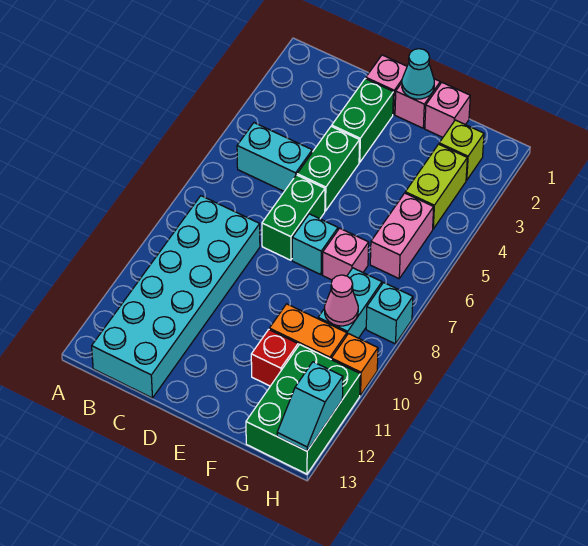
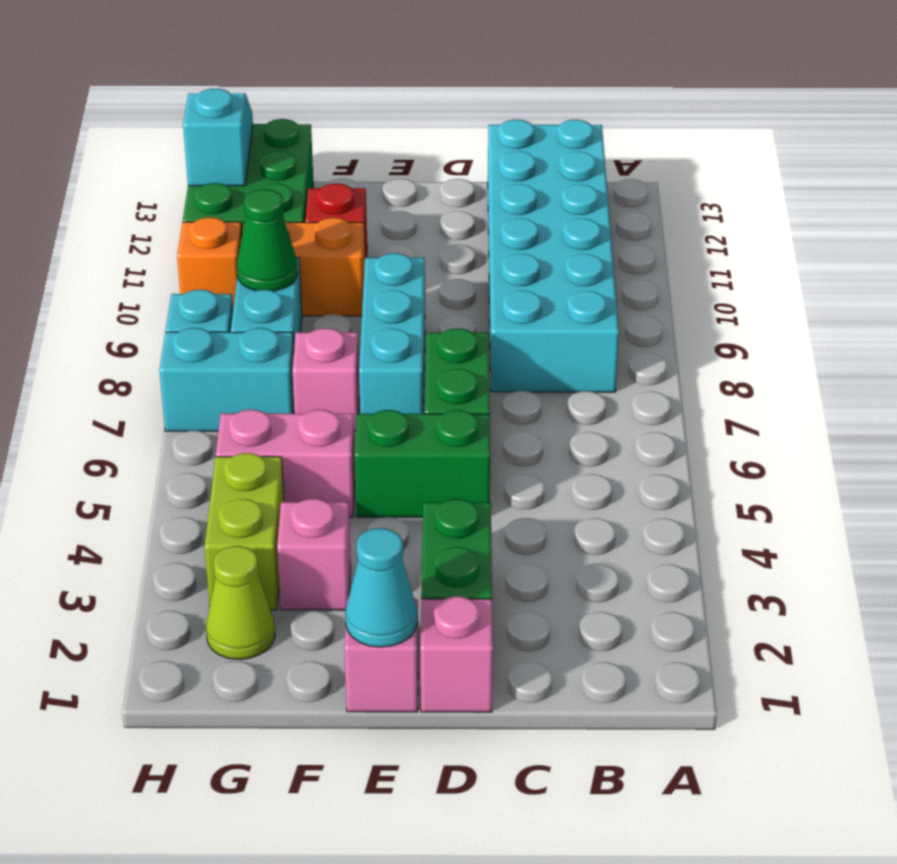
cyan 1x2 brick [237,123,312,191] -> cyan 1x2 brick moved to [160,328,294,431]
green 1x2 brick [297,126,360,211] -> green 1x2 brick turned to [355,410,490,517]
cyan 1x1 brick [292,214,338,275] -> cyan 1x3 brick [359,253,425,414]
pink 1x1 brick [425,83,470,137] -> pink 1x1 brick moved to [277,499,351,610]
lime 1x1 brick [439,120,484,180] -> lime 1x1 cone [206,546,275,659]
pink 1x2 brick [370,193,434,279] -> pink 1x2 brick turned to [216,410,355,517]
pink 1x1 cone [325,275,358,326] -> green 1x1 cone [237,189,298,291]

